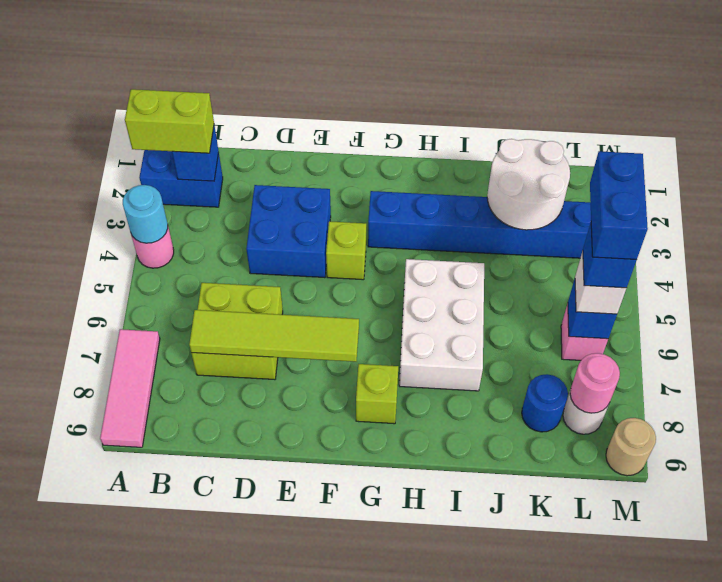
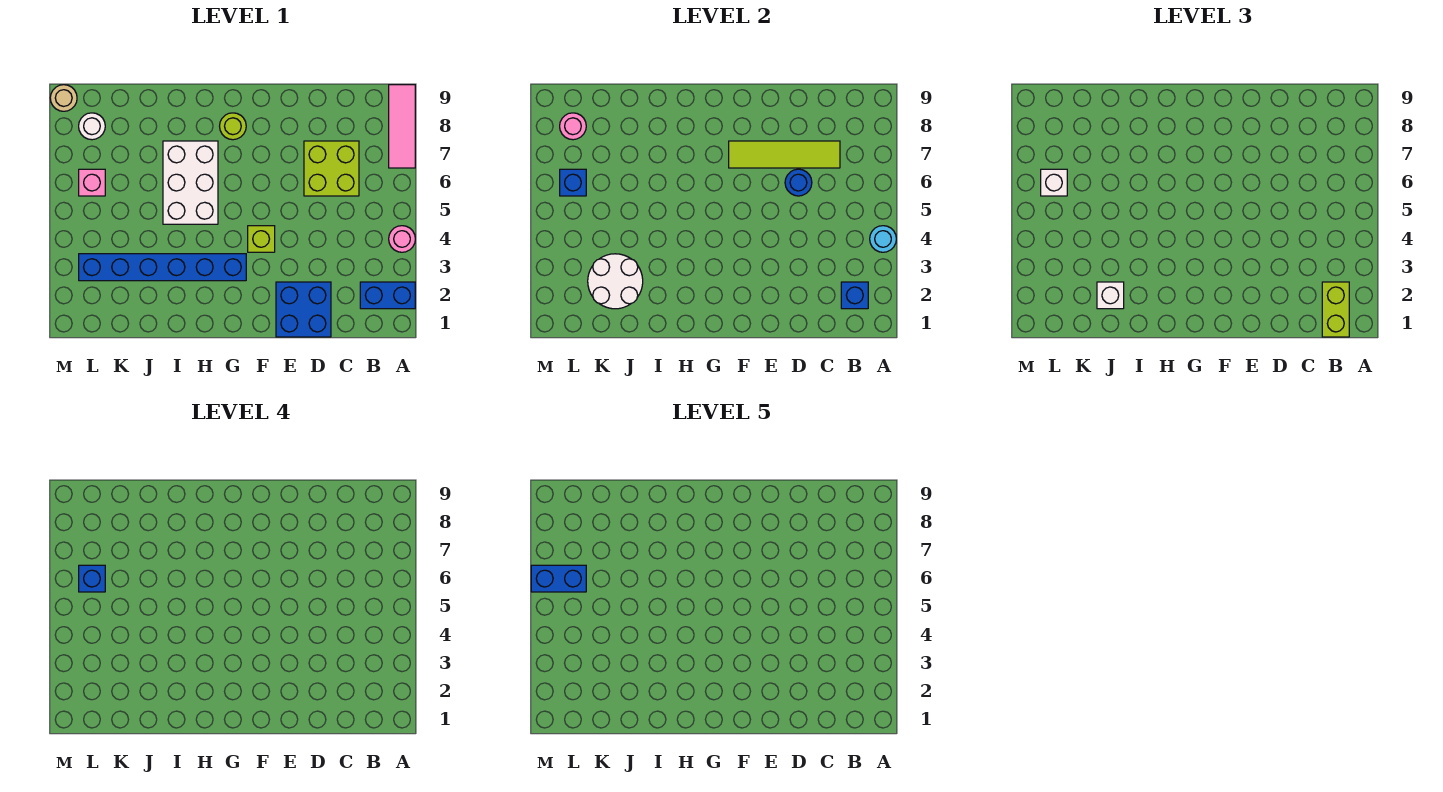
lime 1x2 brick [125,89,214,153] -> lime 1x2 brick turned to [1322,282,1349,337]
blue 2x2 brick [246,185,331,278] -> blue 2x2 brick moved to [276,282,331,337]
lime 1x1 brick [356,364,398,424] -> lime 1x1 round brick [220,113,246,140]
none -> white 1x1 brick [1097,282,1124,309]
blue 1x1 round brick [522,374,568,432] -> blue 1x1 round brick moved to [785,169,812,196]
blue 1x2 brick [590,151,648,260] -> blue 1x2 brick turned to [531,565,586,592]

